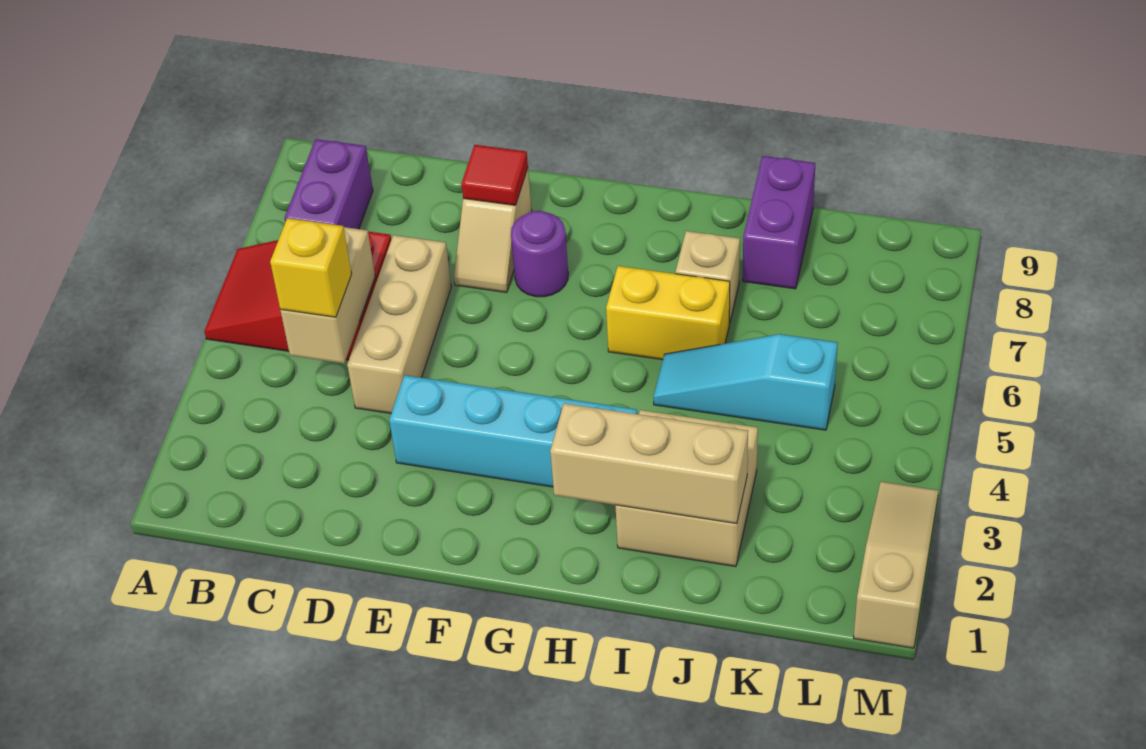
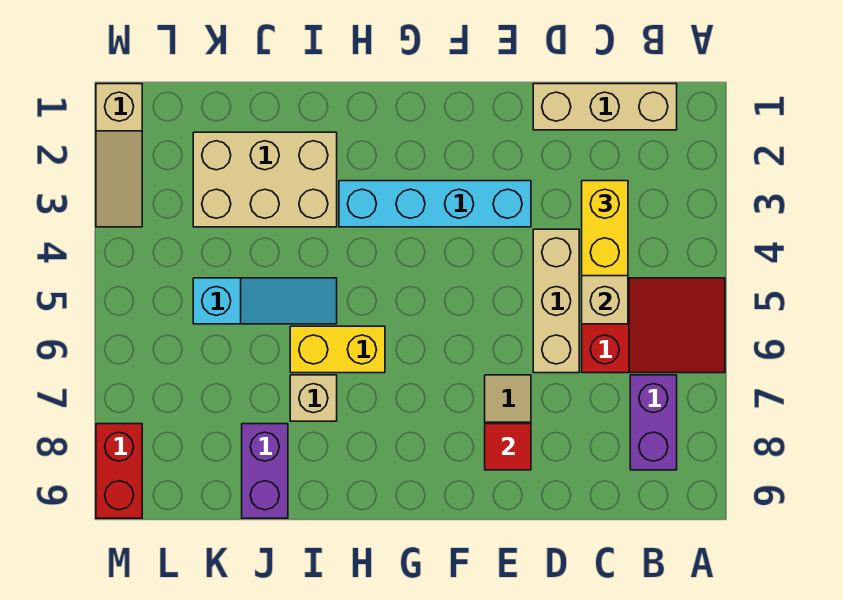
yellow 1x1 brick [270,218,352,317] -> yellow 1x2 brick [582,181,628,276]
purple 1x1 round brick [511,211,568,297] -> none
tan 1x3 brick [550,403,748,523] -> tan 1x3 brick moved to [533,84,677,130]
tan 2x2 brick [615,410,758,567] -> tan 2x3 brick [193,132,337,227]
none -> red 1x2 brick [96,424,142,518]

